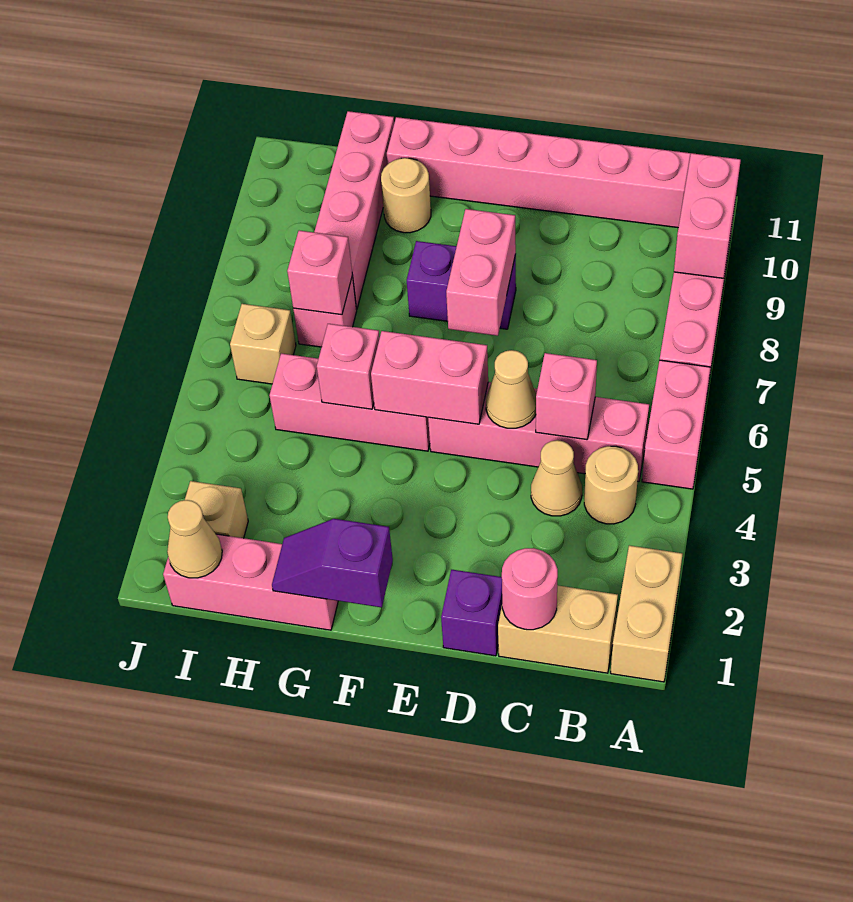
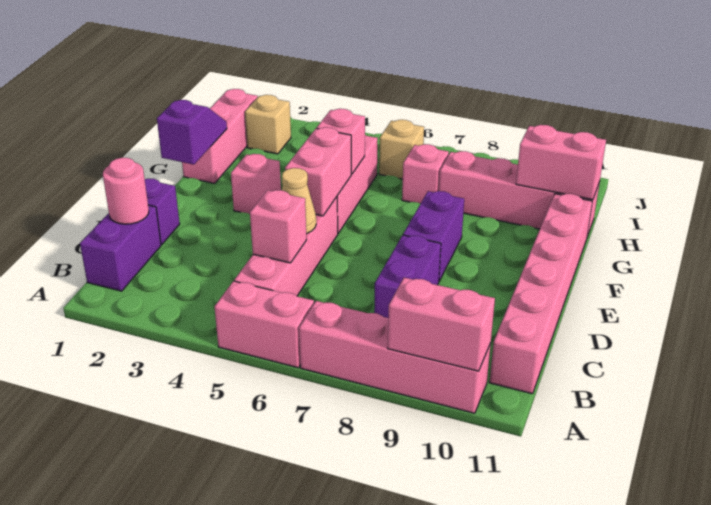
tan 1x2 brick [611,545,683,682] -> none
tan 1x2 brick [498,585,618,673] -> purple 1x2 brick [80,205,161,291]
tan 1x1 round brick [584,446,638,524] -> none
tan 1x1 cone [531,440,582,516] -> none
none -> purple 1x2 brick [374,235,441,318]
pink 1x2 brick [446,209,516,336] -> pink 1x2 brick moved to [516,125,606,200]
tan 1x1 round brick [381,158,431,233] -> none
pink 1x1 brick [287,231,352,315] -> pink 1x1 brick moved to [231,154,281,214]
tan 1x1 cone [167,500,222,578] -> none

